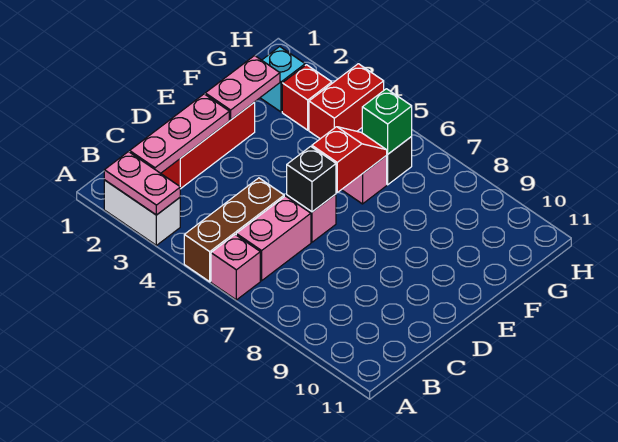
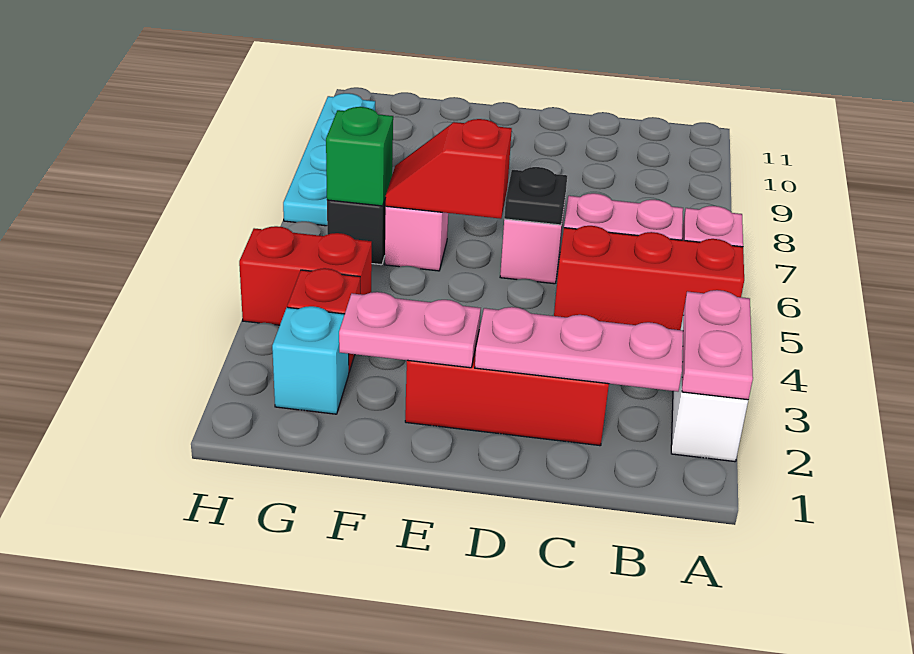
brown 1x3 brick [184,178,284,282] -> red 1x3 brick [554,226,744,330]
black 1x1 brick [287,146,336,212] -> black 1x1 plate [504,167,567,225]
none -> cyan 1x4 plate [283,93,375,226]

